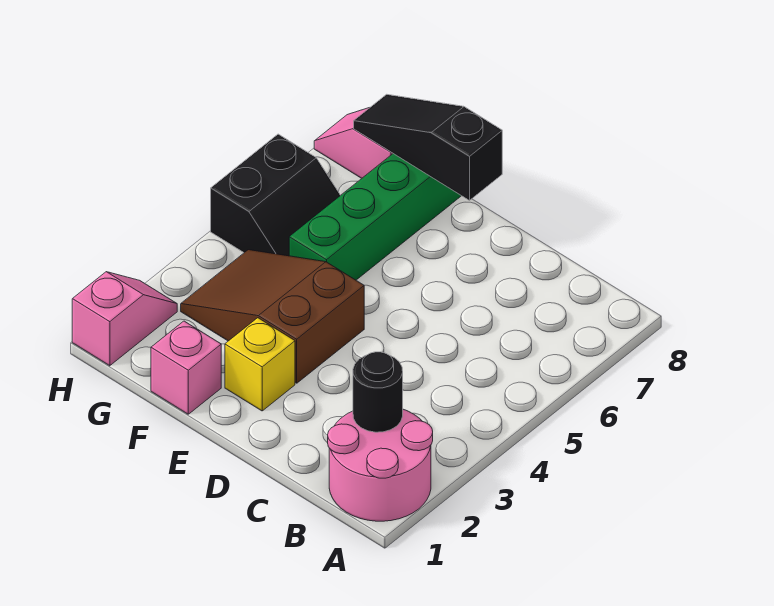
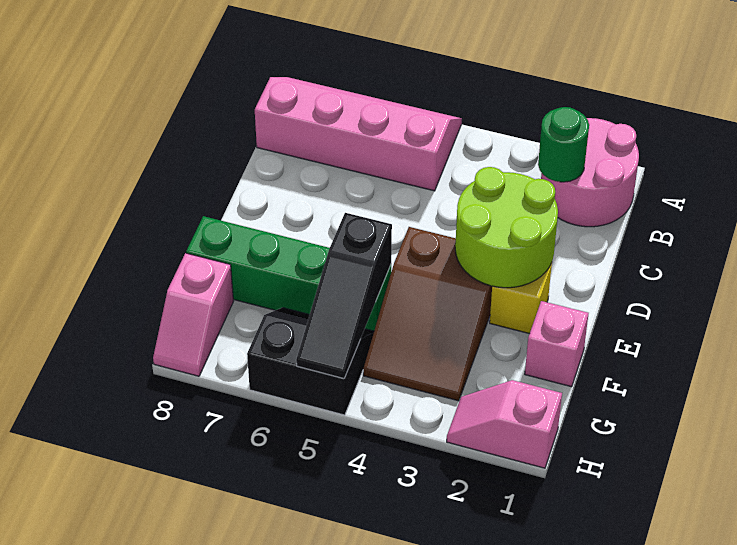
none -> pink 2x4 slope [255,77,462,191]
black 1x1 round brick [353,352,403,432] -> green 1x1 round brick [538,107,589,182]
none -> lime 2x2 round brick [455,167,558,288]
black 1x3 slope [354,94,502,200] -> black 1x3 slope moved to [296,213,392,378]

